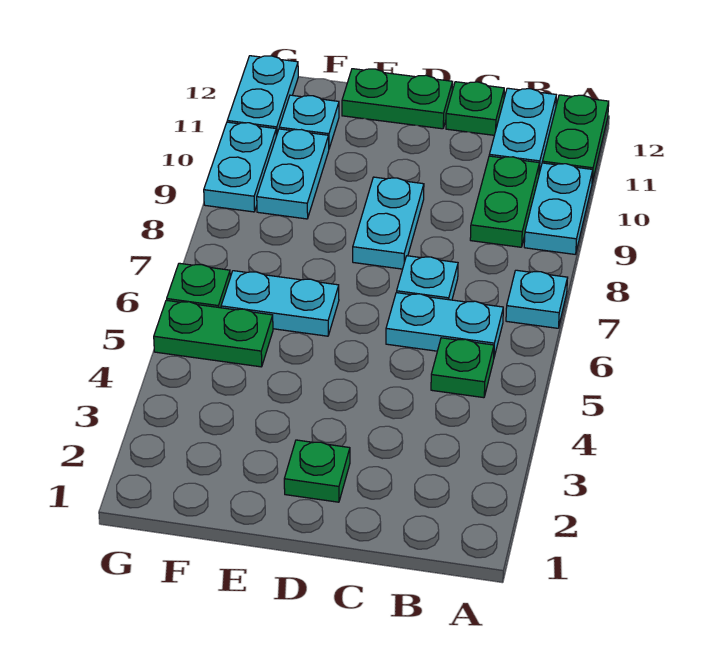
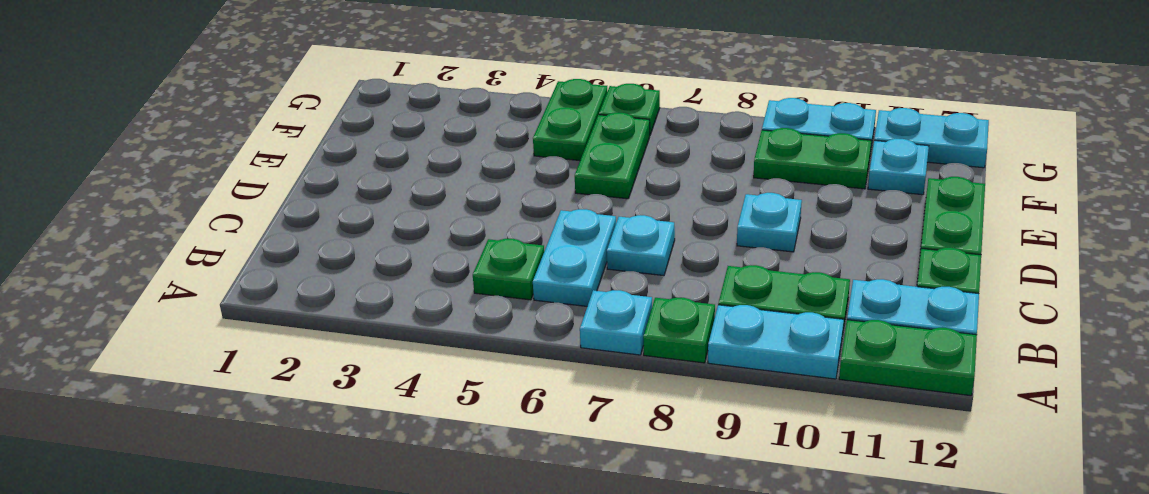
green 1x1 plate [284,440,350,502] -> green 1x1 plate moved to [643,298,715,363]
cyan 1x2 plate [353,177,424,269] -> cyan 1x1 plate [737,193,802,252]
cyan 1x2 plate [221,271,339,336] -> green 1x2 plate [575,113,650,199]
cyan 1x2 plate [257,129,329,219] -> green 1x2 plate [754,128,871,189]

